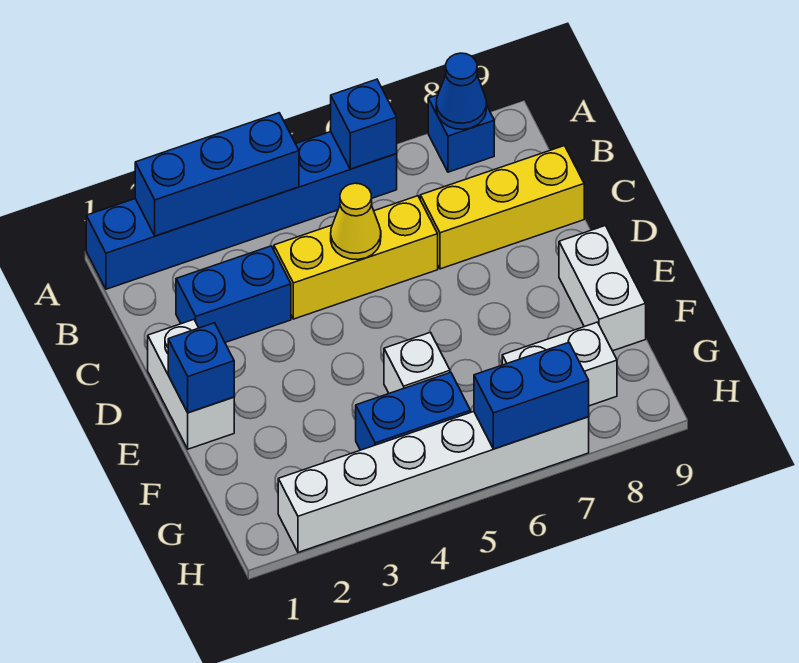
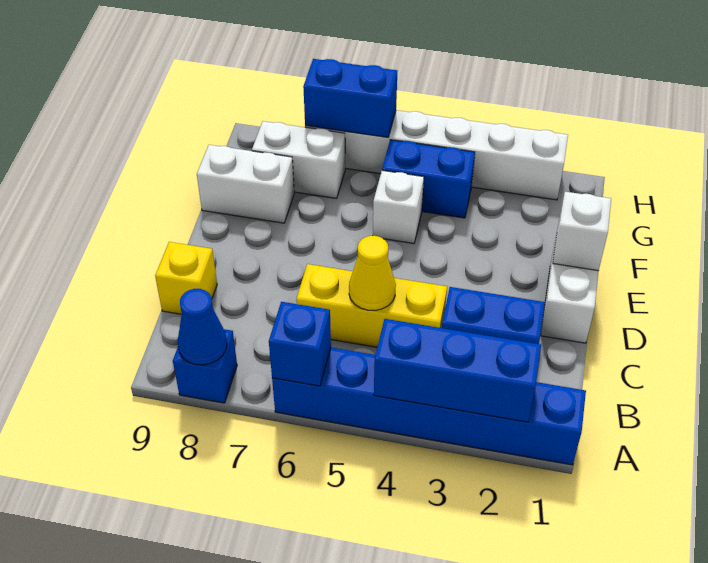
yellow 1x3 brick [420,146,584,269] -> yellow 1x1 brick [155,242,217,314]
blue 1x1 brick [168,323,234,413] -> white 1x1 brick [553,192,611,271]
white 1x2 brick [559,226,646,351] -> white 1x2 brick turned to [197,145,294,223]

